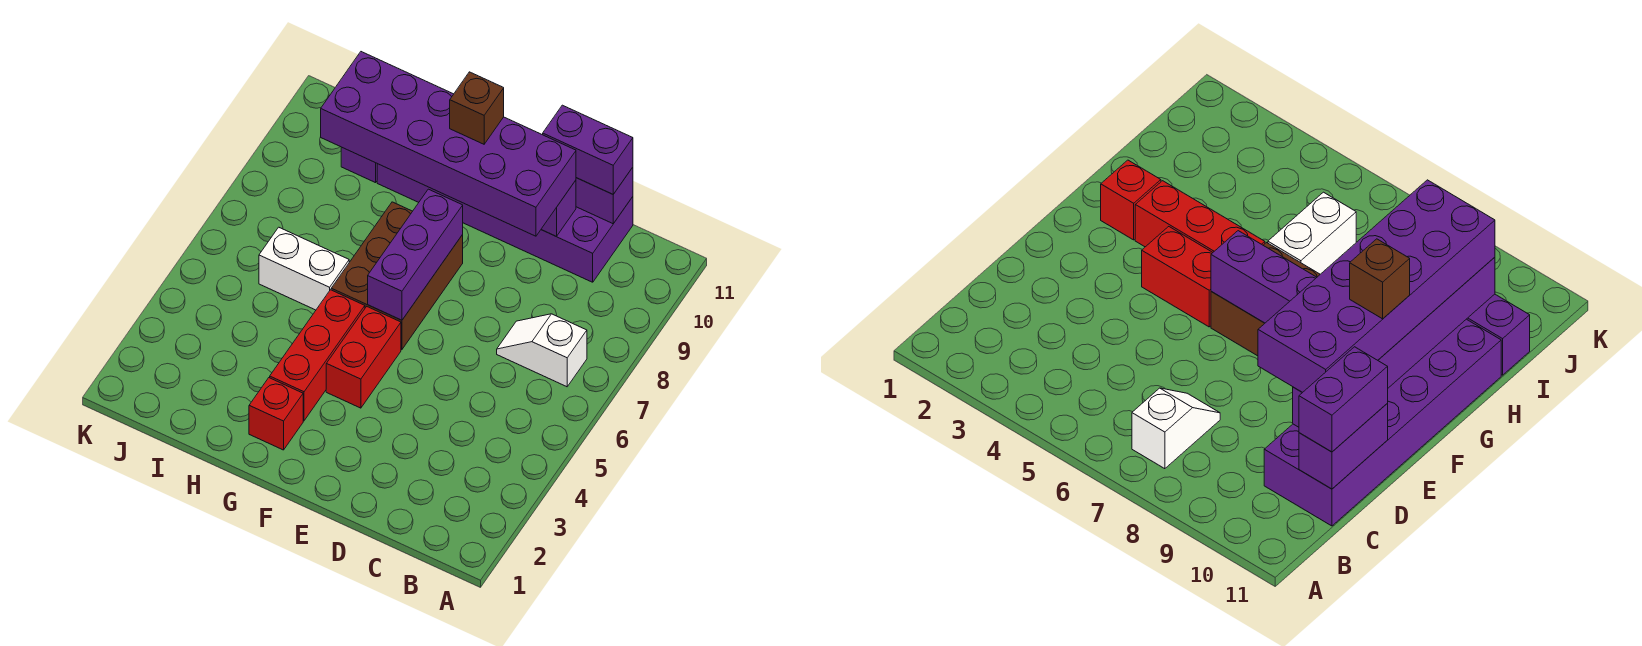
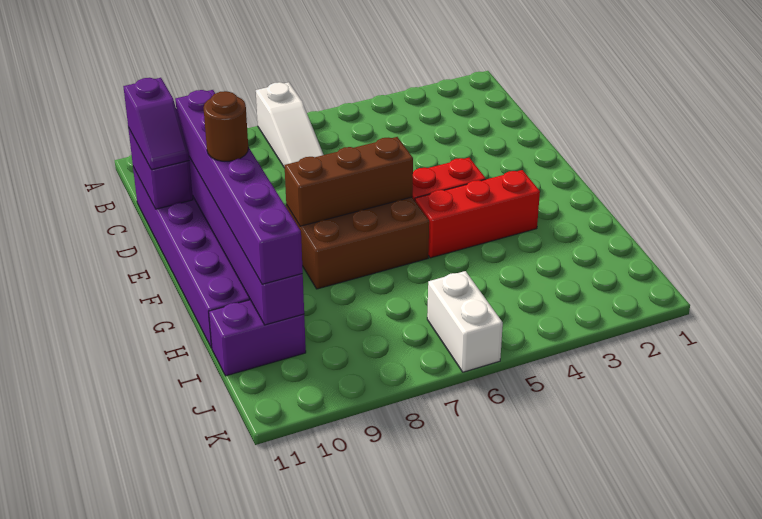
white 1x2 slope [497,314,587,387] -> white 1x3 slope [256,82,323,168]
purple 1x2 brick [543,105,633,194] -> purple 1x2 slope [123,78,189,170]
purple 2x6 brick [321,52,576,236] -> purple 1x6 brick [175,90,303,284]
purple 1x3 brick [368,189,463,320] -> brown 1x3 brick [285,137,413,226]
brown 1x1 brick [450,72,504,144] -> brown 1x1 round brick [203,91,248,161]
red 1x1 brick [249,378,303,450] -> none
white 1x2 brick [259,227,349,310] -> white 1x2 brick moved to [427,271,503,372]

